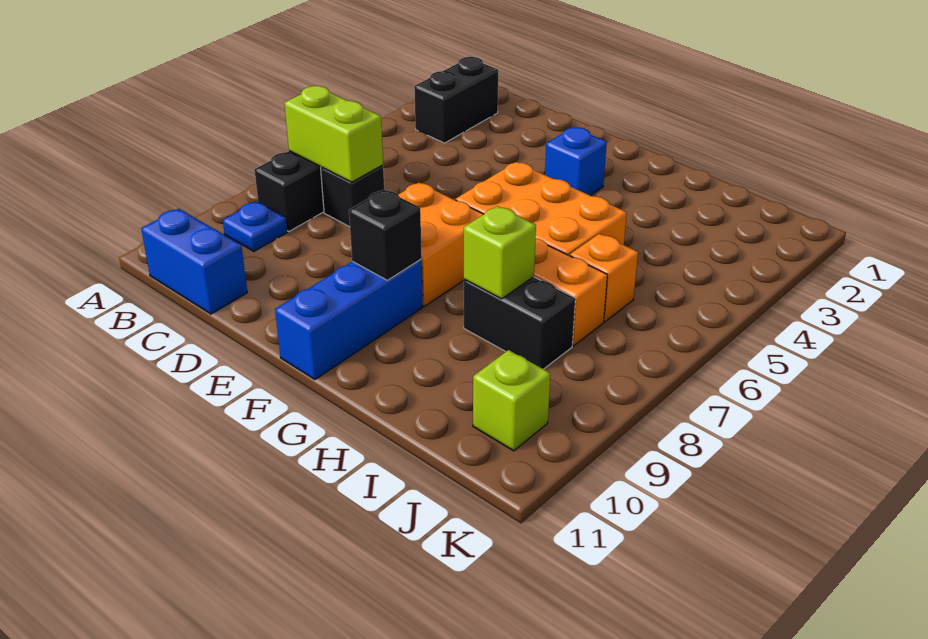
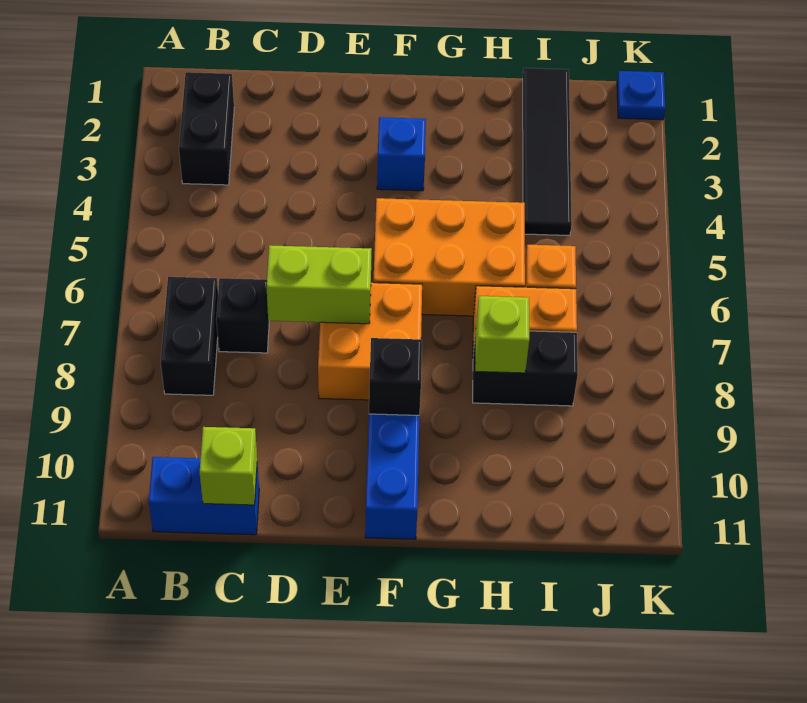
lime 1x2 brick [284,86,383,182] -> lime 1x2 brick moved to [267,245,371,324]
blue 1x1 plate [223,202,287,251] -> blue 1x1 plate moved to [617,71,665,120]
none -> black 1x4 tile [523,68,572,235]
lime 1x1 brick [473,350,550,451] -> lime 1x1 brick moved to [200,427,257,505]

